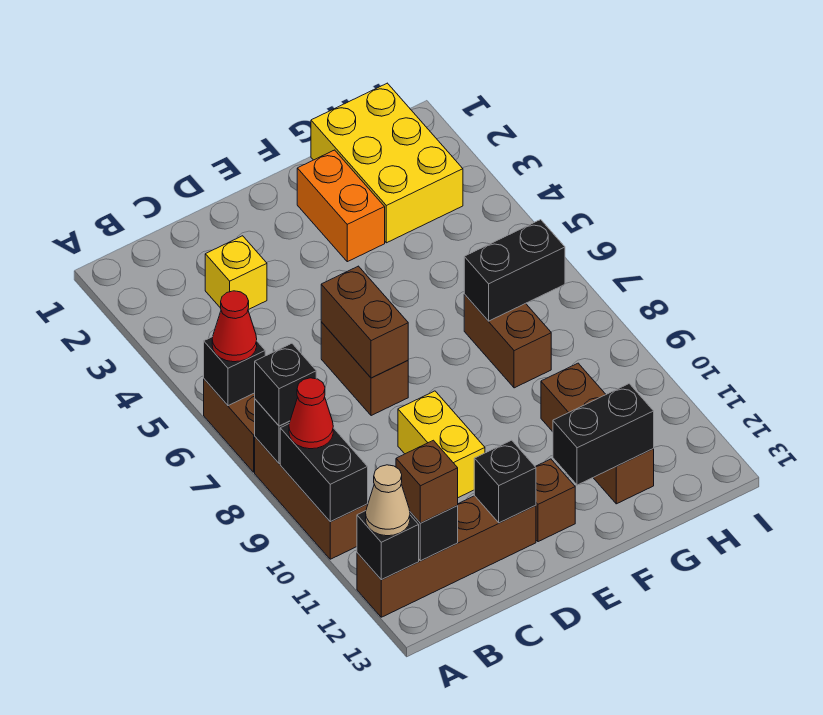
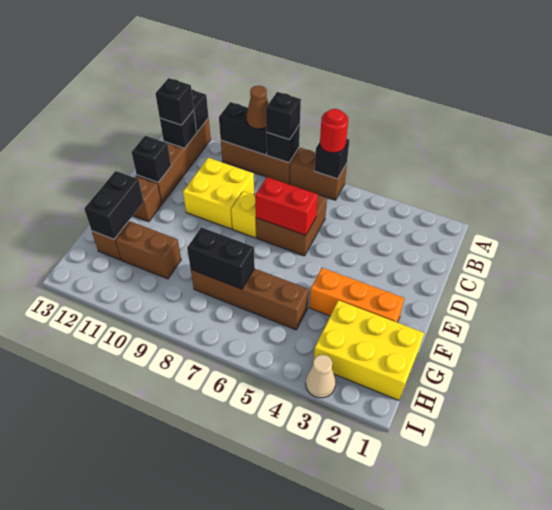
red 1x1 cone [212,291,257,362] -> red 1x1 round brick [320,109,348,153]
red 1x1 cone [289,378,333,449] -> brown 1x1 cone [247,86,268,129]
tan 1x1 cone [366,465,410,536] -> tan 1x1 cone moved to [306,355,336,398]
brown 1x1 brick [396,440,458,523] -> black 1x1 brick [155,78,194,125]
yellow 1x1 brick [205,236,267,310] -> yellow 1x1 brick moved to [231,191,256,238]
brown 1x2 brick [321,322,408,416] -> brown 2x2 brick [256,195,327,256]
brown 1x2 brick [321,266,408,378] -> red 1x2 brick [255,177,318,235]
yellow 1x2 brick [398,391,485,498] -> yellow 2x2 brick [183,158,254,229]
orange 1x2 brick [297,150,385,262] -> orange 1x3 brick [309,268,404,322]
brown 1x2 brick [464,294,551,388] -> brown 1x4 brick [191,269,309,330]
black 1x2 brick [464,220,565,321] -> black 1x2 brick turned to [187,227,255,289]

